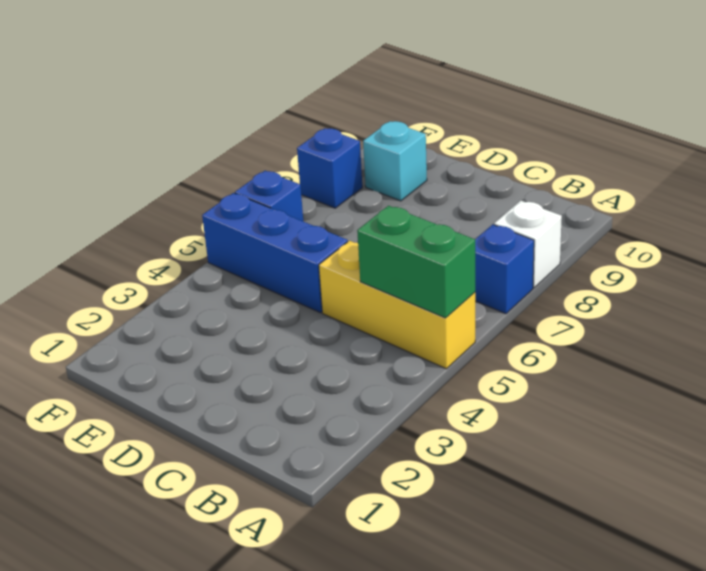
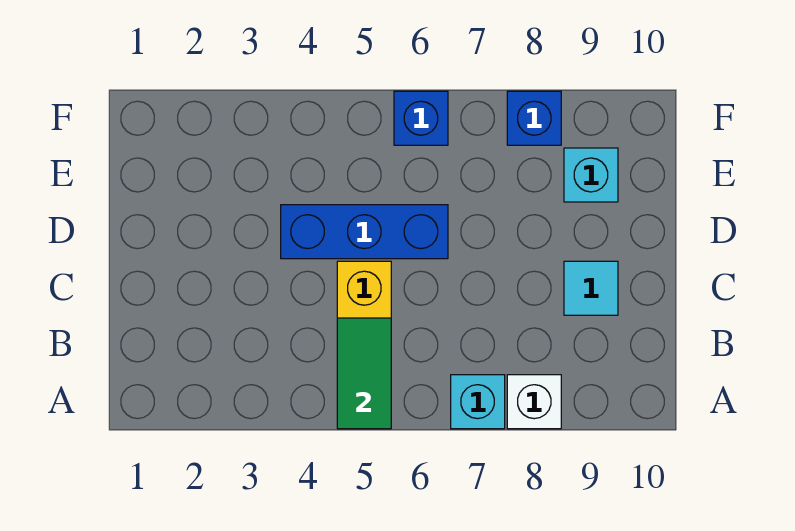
green 1x2 brick [357,206,475,318] -> green 1x2 tile [337,318,391,429]
blue 1x1 brick [475,225,534,314] -> cyan 1x1 brick [451,375,505,429]
none -> cyan 1x1 tile [564,261,618,315]
blue 1x3 brick [202,193,348,313] -> blue 1x3 brick turned to [281,205,448,259]

